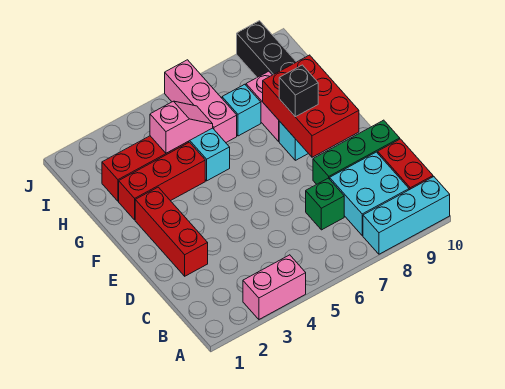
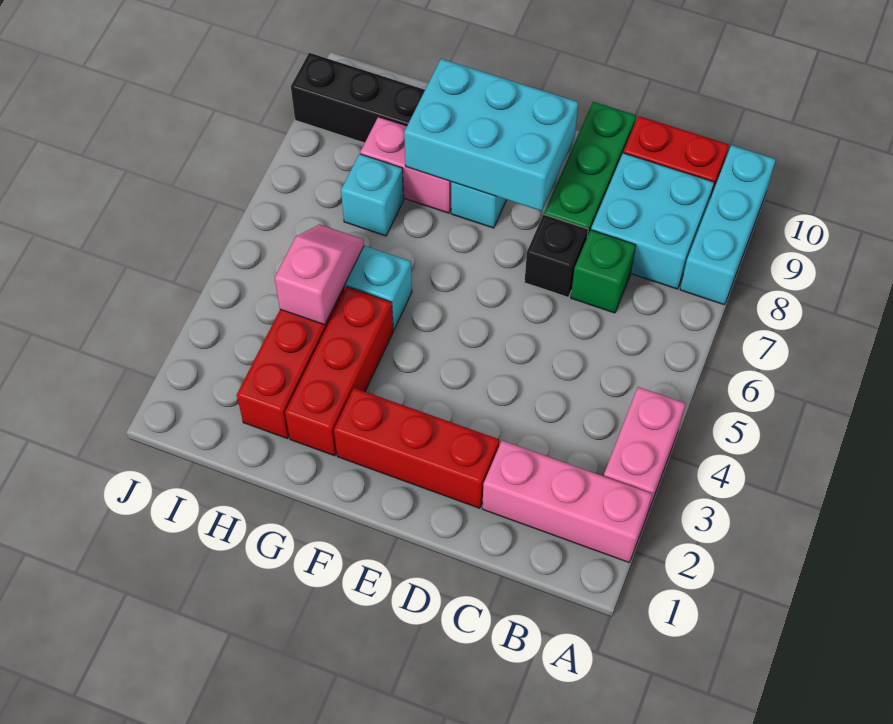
red 2x3 brick [263,55,359,157] -> cyan 2x3 brick [404,59,578,211]
black 1x1 brick [279,65,318,117] -> black 1x1 brick moved to [524,214,588,297]
pink 1x3 brick [165,60,237,142] -> pink 1x3 brick moved to [482,441,652,562]

